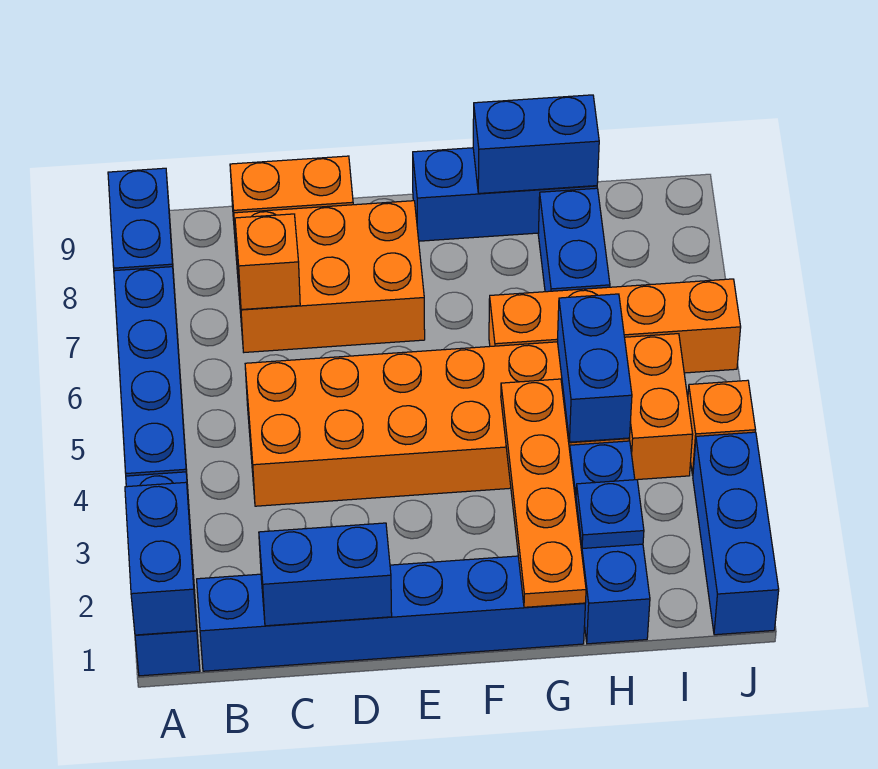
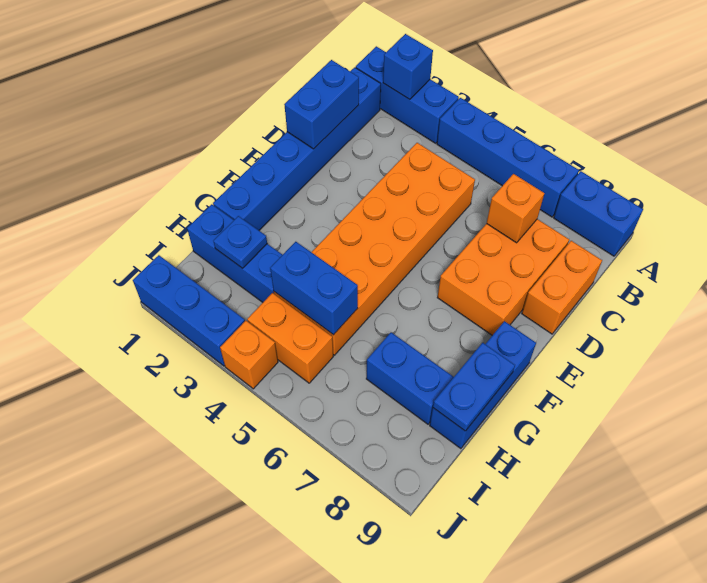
blue 1x2 brick [125,482,197,635] -> blue 1x1 brick [383,34,433,99]
orange 1x4 plate [501,379,586,607] -> none
orange 1x4 brick [489,279,741,373] -> none
blue 1x2 brick [473,95,599,193] -> blue 1x2 plate [433,343,515,431]

